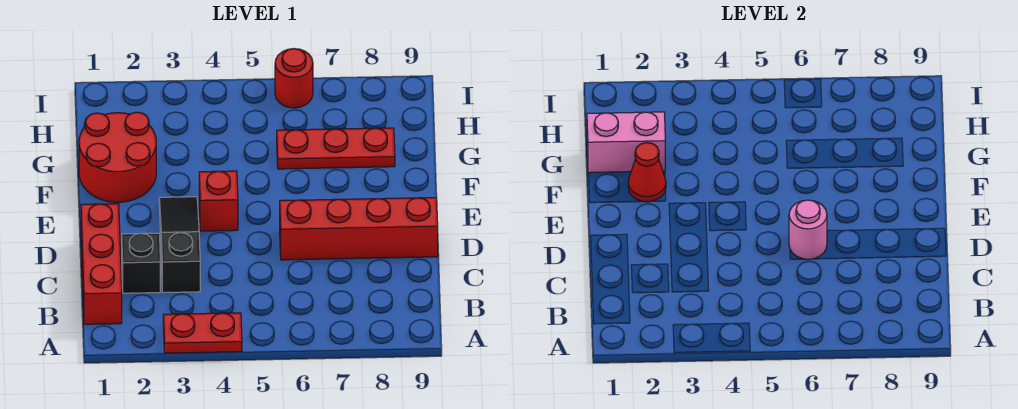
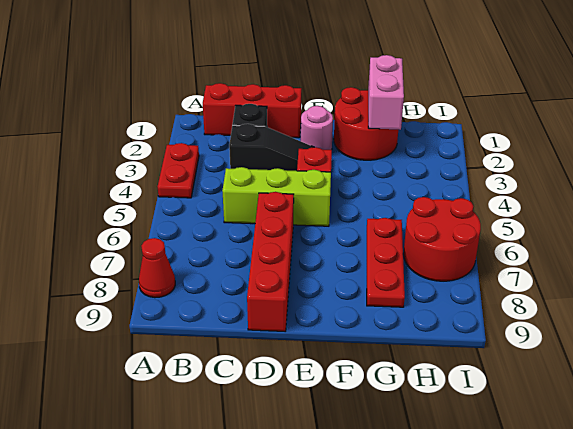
none -> lime 1x3 brick [222,167,331,226]
pink 1x1 round brick [789,200,827,260] -> pink 1x1 round brick moved to [301,106,333,150]
red 1x1 cone [628,143,666,202] -> red 1x1 cone moved to [139,238,175,298]
red 1x1 round brick [275,49,313,108] -> red 2x2 round brick [403,197,481,281]

